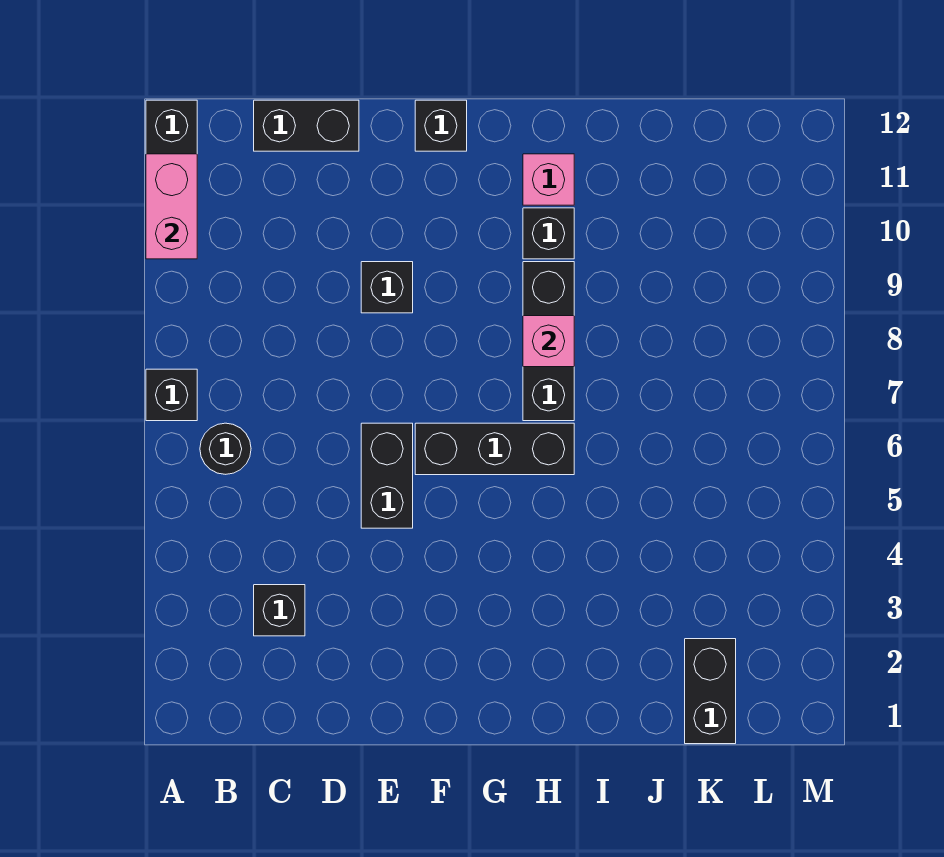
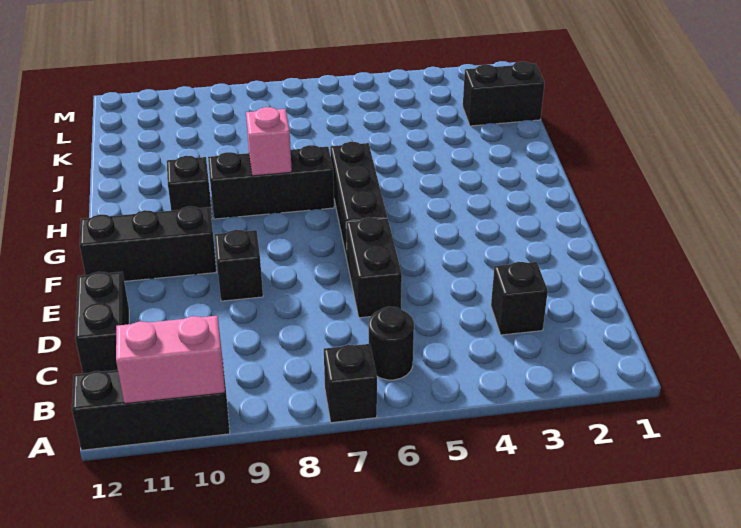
black 1x2 brick [361,423,413,528] -> black 1x2 brick turned to [346,217,402,318]
black 1x1 brick [415,100,467,151] -> black 1x3 brick [80,206,216,281]
pink 1x1 brick [523,154,574,205] -> none

